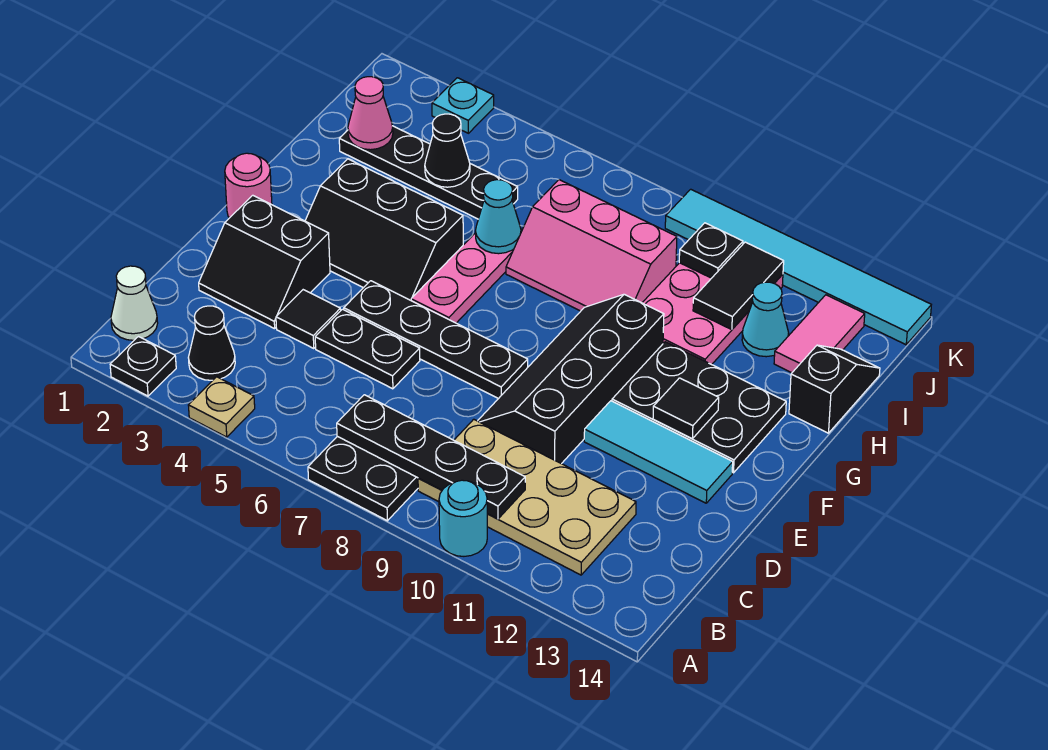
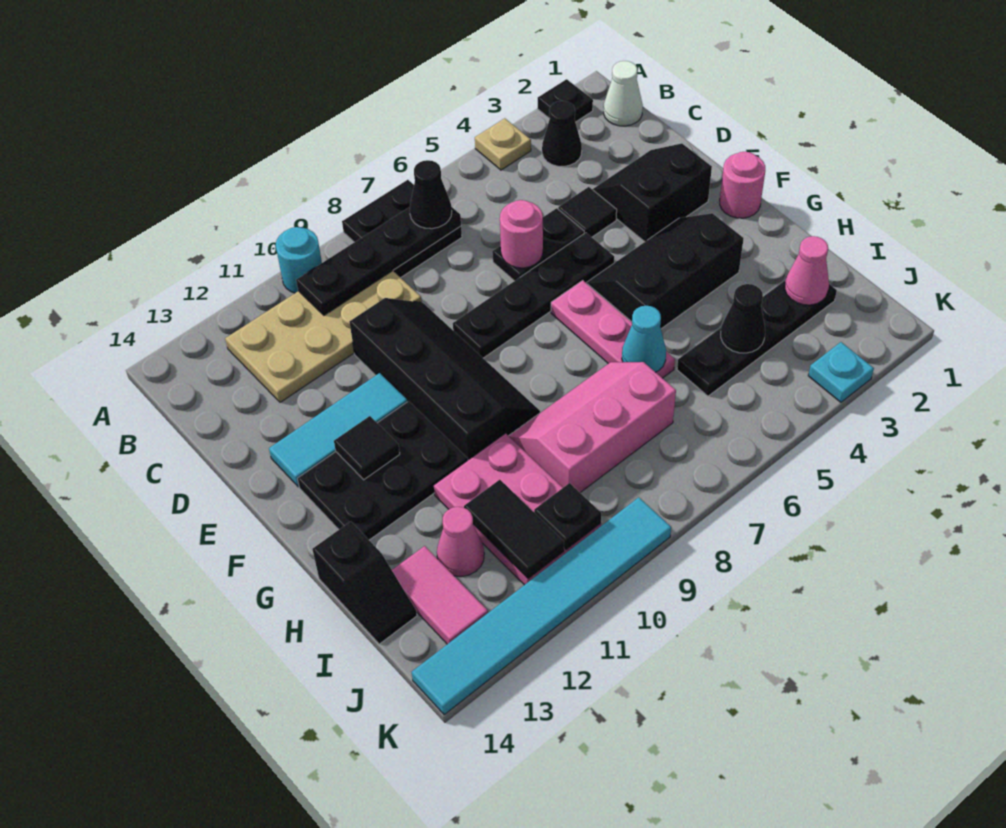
none -> black 1x1 cone [410,160,452,229]
none -> pink 1x1 round brick [500,200,543,268]
cyan 1x1 cone [742,282,789,357] -> pink 1x1 cone [437,507,484,576]

